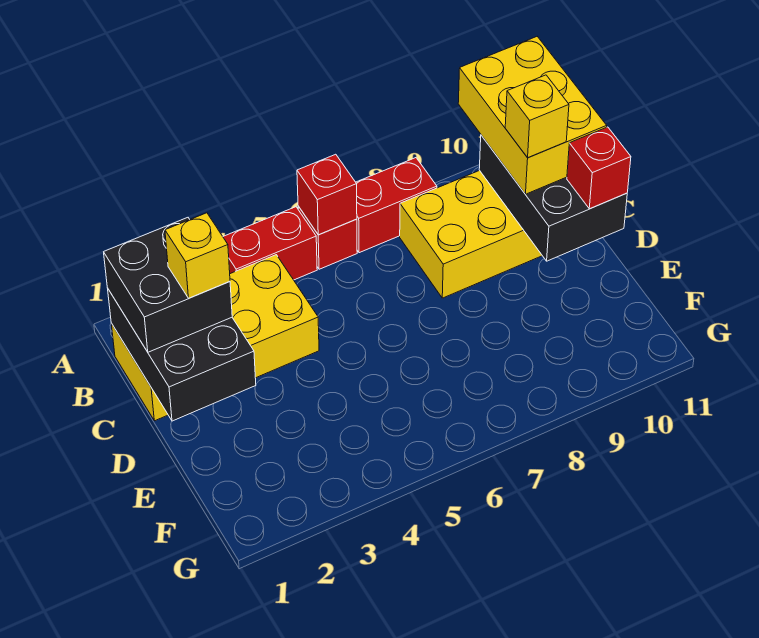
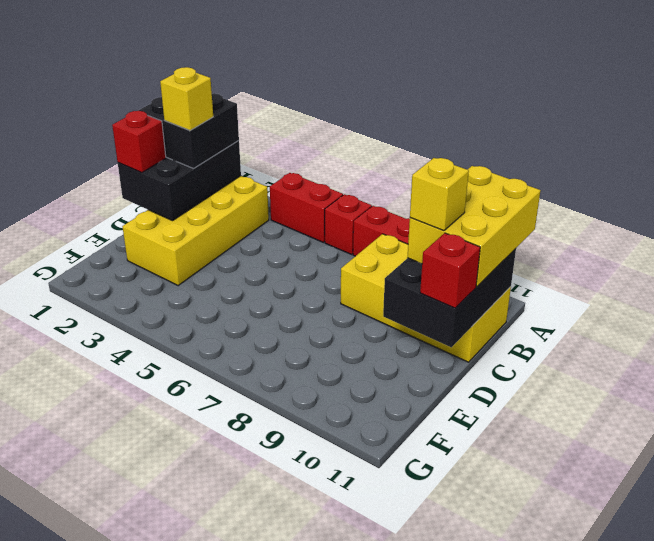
red 1x1 brick [297,154,357,235] -> red 1x1 brick moved to [112,111,166,172]
yellow 2x4 brick [111,255,319,421] -> yellow 2x4 brick turned to [122,176,269,286]

